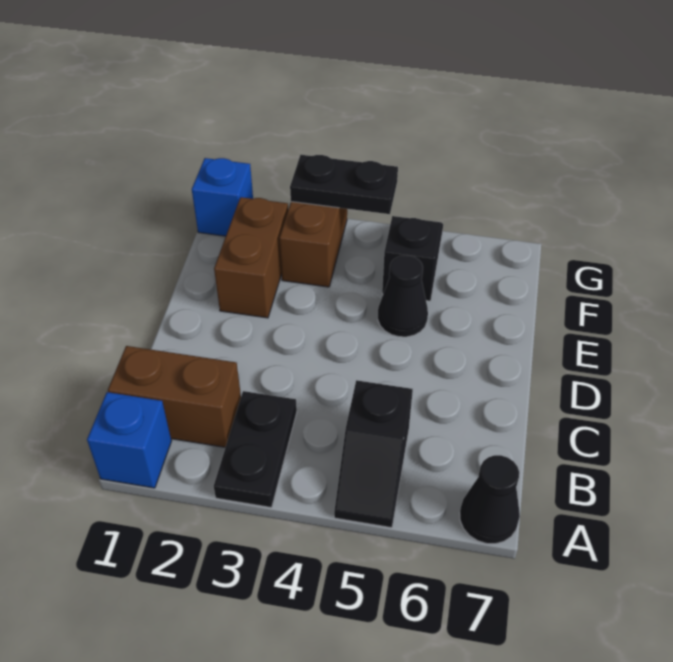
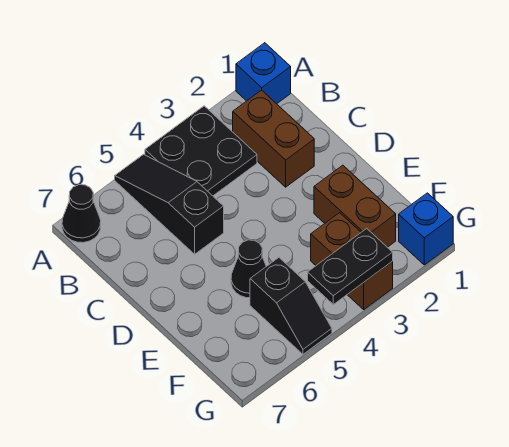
black 1x2 plate [214,391,297,508] -> black 2x2 plate [145,106,257,196]
black 1x2 slope [334,380,413,528] -> black 1x3 slope [115,154,224,254]
brown 1x2 brick [108,346,241,447] -> brown 1x2 brick turned to [233,90,314,187]

